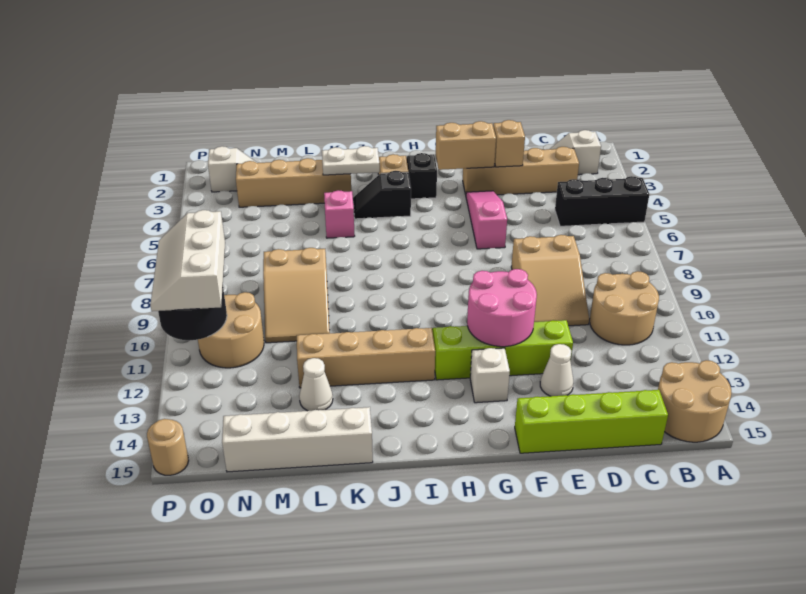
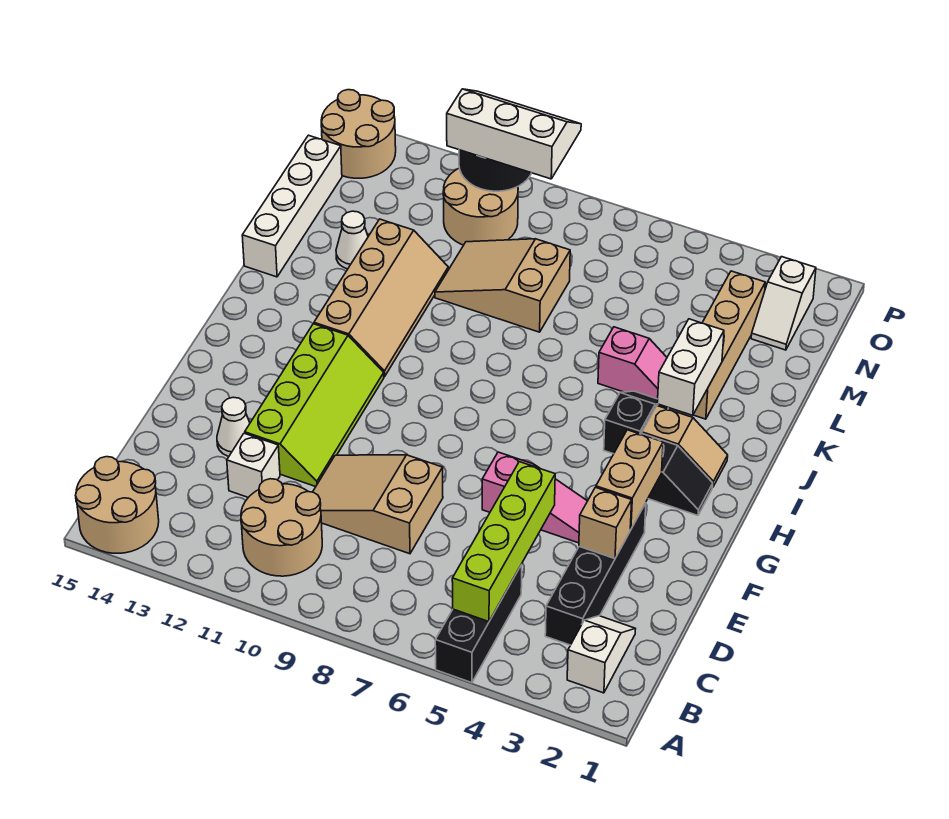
tan 1x4 brick [463,147,579,195] -> black 1x4 brick [545,503,646,645]
lime 1x4 brick [515,390,668,453] -> lime 1x4 brick moved to [452,462,555,622]
pink 2x2 round brick [467,269,537,347] -> none
white 1x1 brick [470,348,510,403] -> white 1x1 brick moved to [227,433,280,497]
white 1x2 plate [322,146,380,175] -> white 1x2 brick [657,319,724,415]
tan 1x1 round brick [147,419,189,475] -> tan 2x2 round brick [321,90,396,178]

